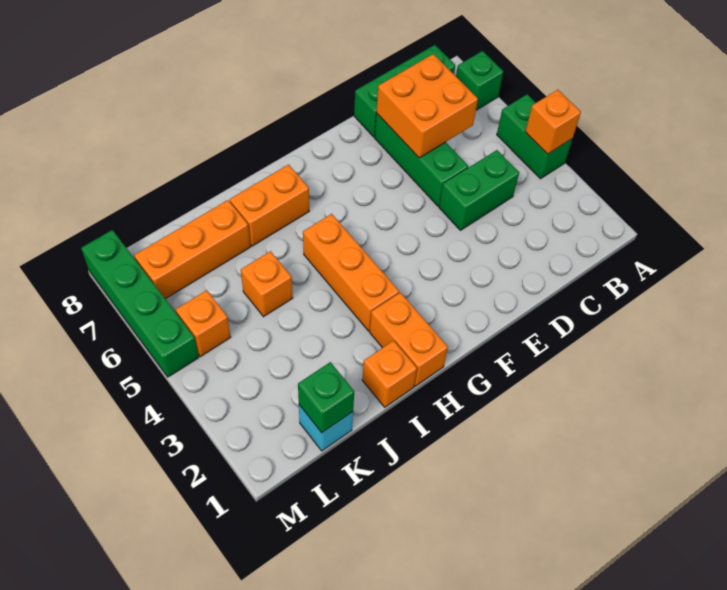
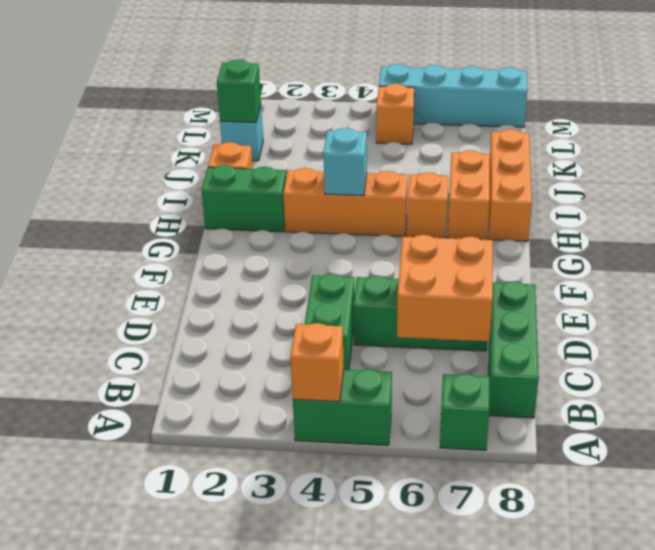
orange 1x2 brick [370,292,448,386] -> green 1x2 brick [202,165,286,232]
none -> cyan 1x1 brick [323,128,367,196]
orange 1x1 brick [241,251,293,317] -> orange 1x1 brick moved to [407,172,448,238]
orange 1x3 brick [134,200,250,299] -> orange 1x3 brick moved to [489,129,532,241]
green 1x4 brick [81,230,199,377] -> cyan 1x4 brick [379,64,528,127]

